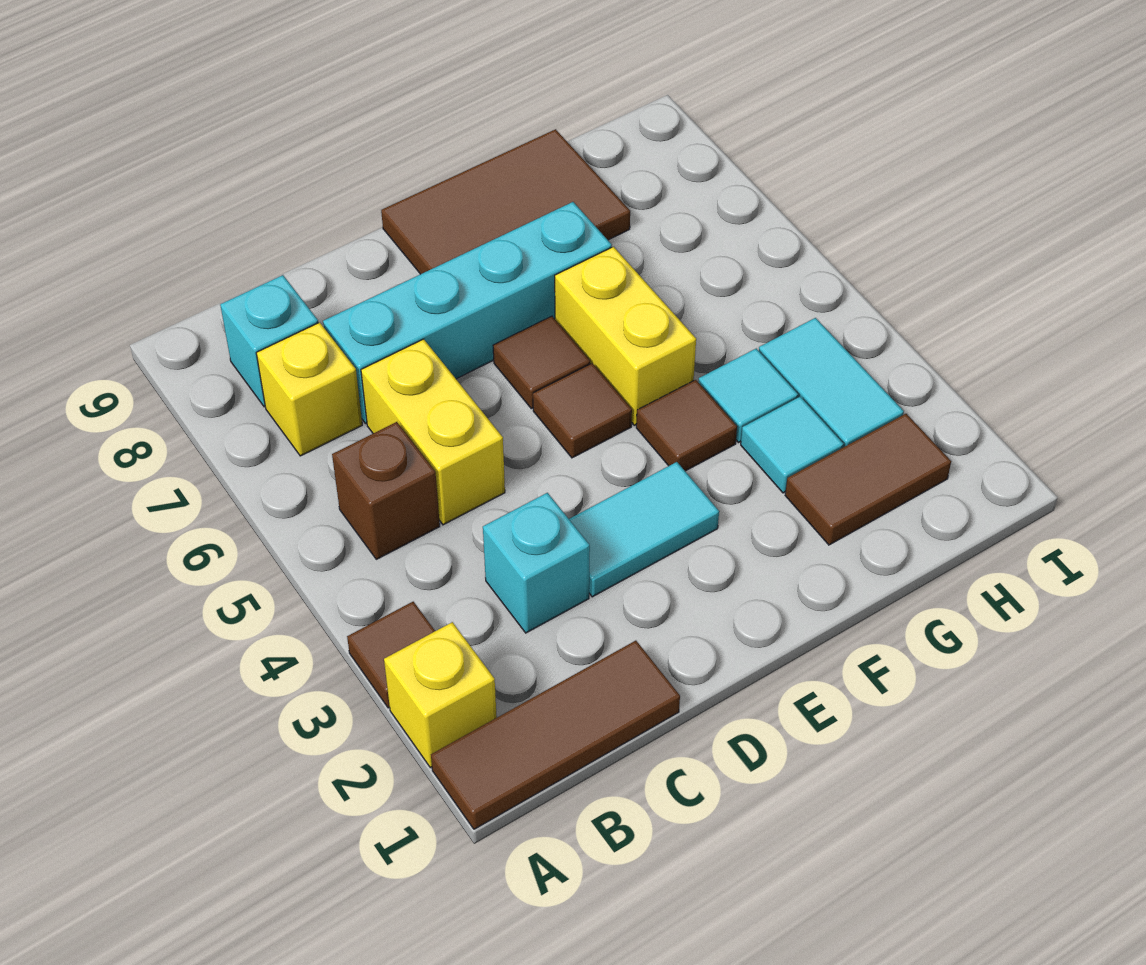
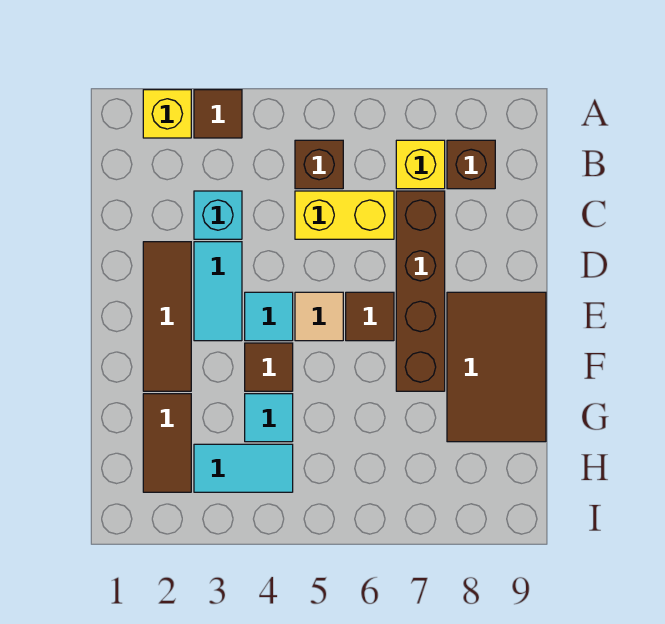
brown 1x3 tile [431,641,680,829] -> brown 1x3 tile moved to [143,242,191,391]
cyan 1x1 brick [220,275,318,407] -> brown 1x1 brick [447,140,495,189]
cyan 1x4 brick [323,202,612,423] -> brown 1x4 brick [396,191,445,391]
brown 1x1 tile [533,363,632,458] -> tan 1x1 tile [295,292,343,341]
yellow 1x2 brick [555,247,696,425] -> none
cyan 1x1 tile [741,397,844,493] -> cyan 1x1 tile moved to [245,292,293,341]

